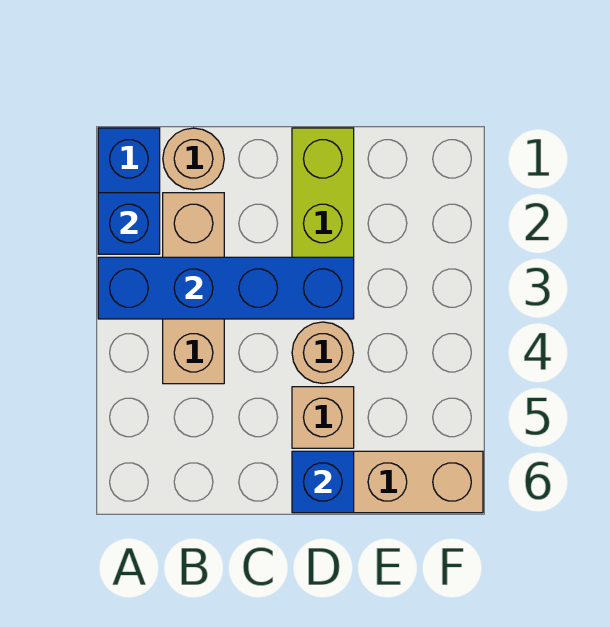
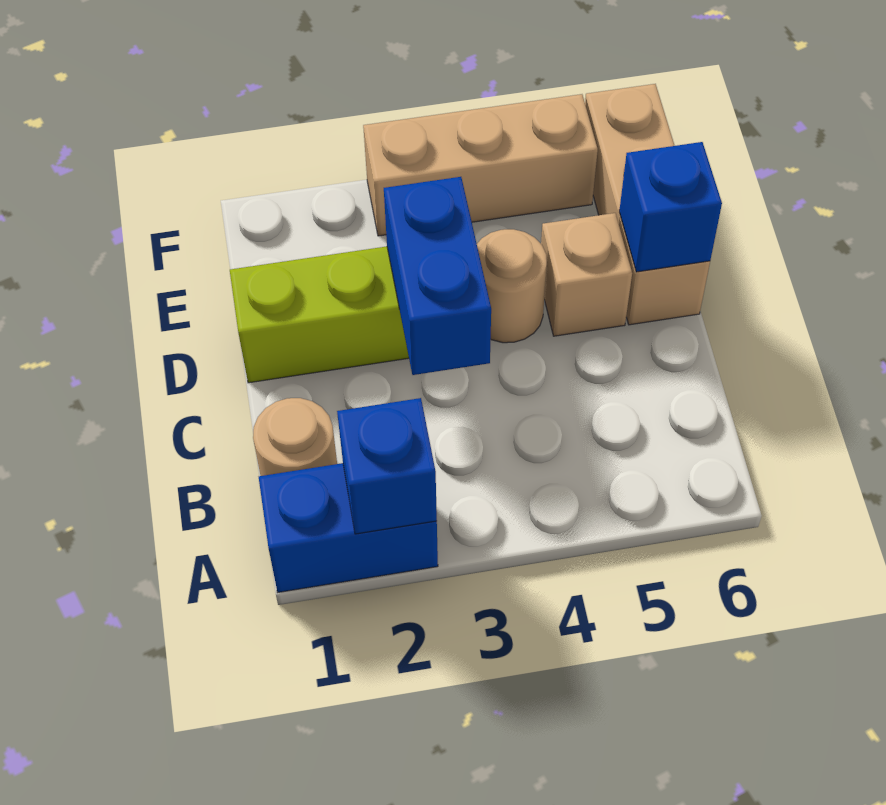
blue 1x4 brick [98,257,354,319] -> blue 1x2 brick [384,177,491,375]
tan 1x3 brick [163,193,224,384] -> tan 1x3 brick moved to [363,94,598,236]

